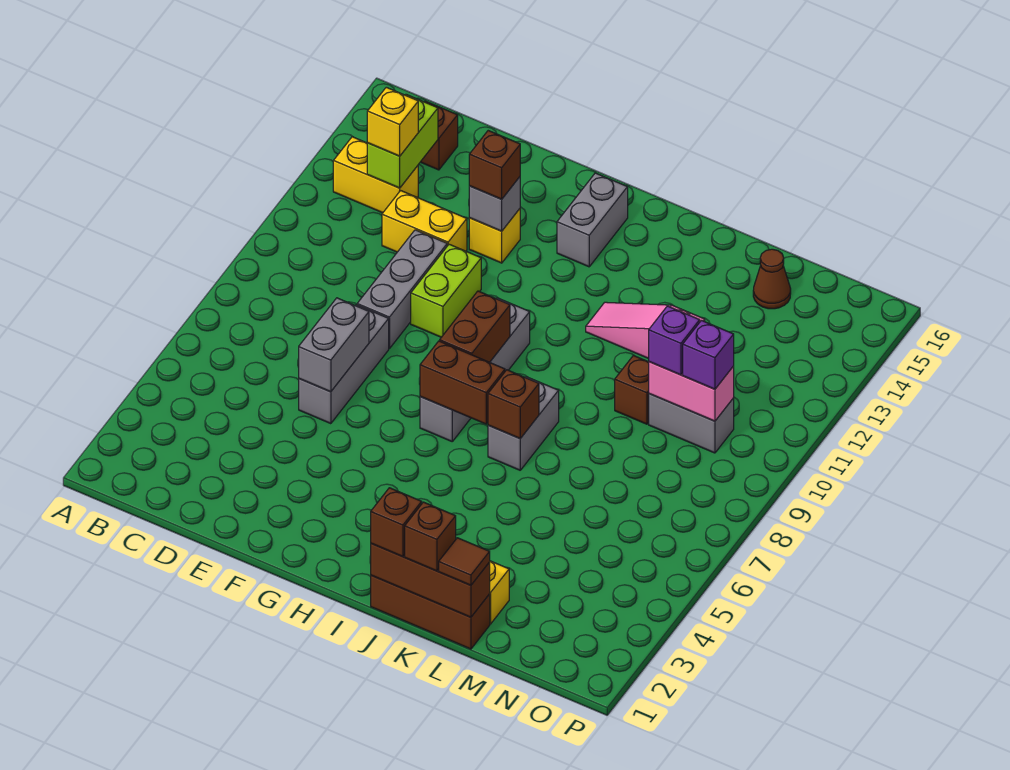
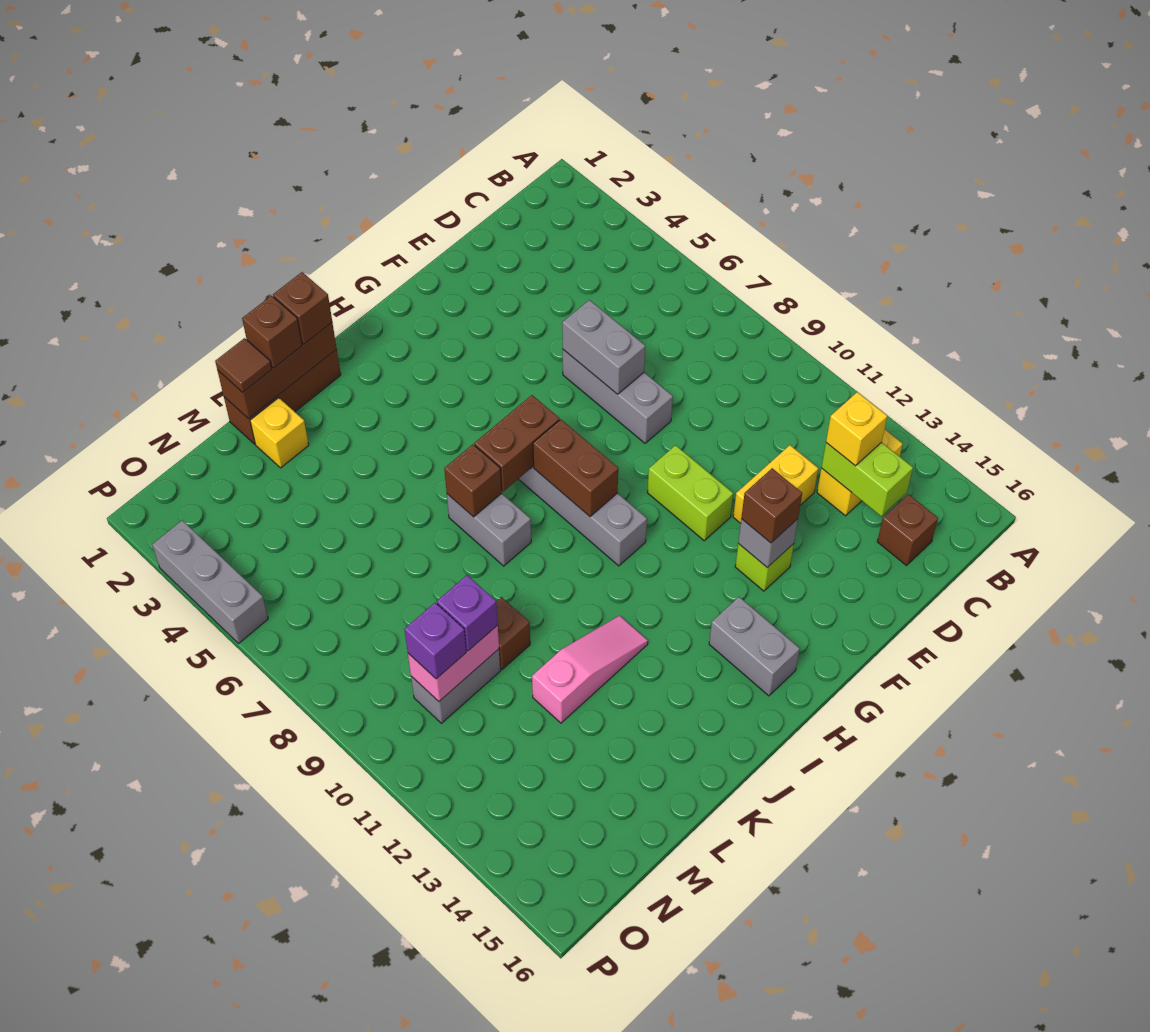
grey 1x3 brick [357,230,447,349] -> grey 1x3 brick moved to [152,520,268,643]
yellow 1x1 brick [469,209,520,263] -> lime 1x1 brick [735,544,794,591]
brown 1x1 cone [753,249,791,309] -> none

